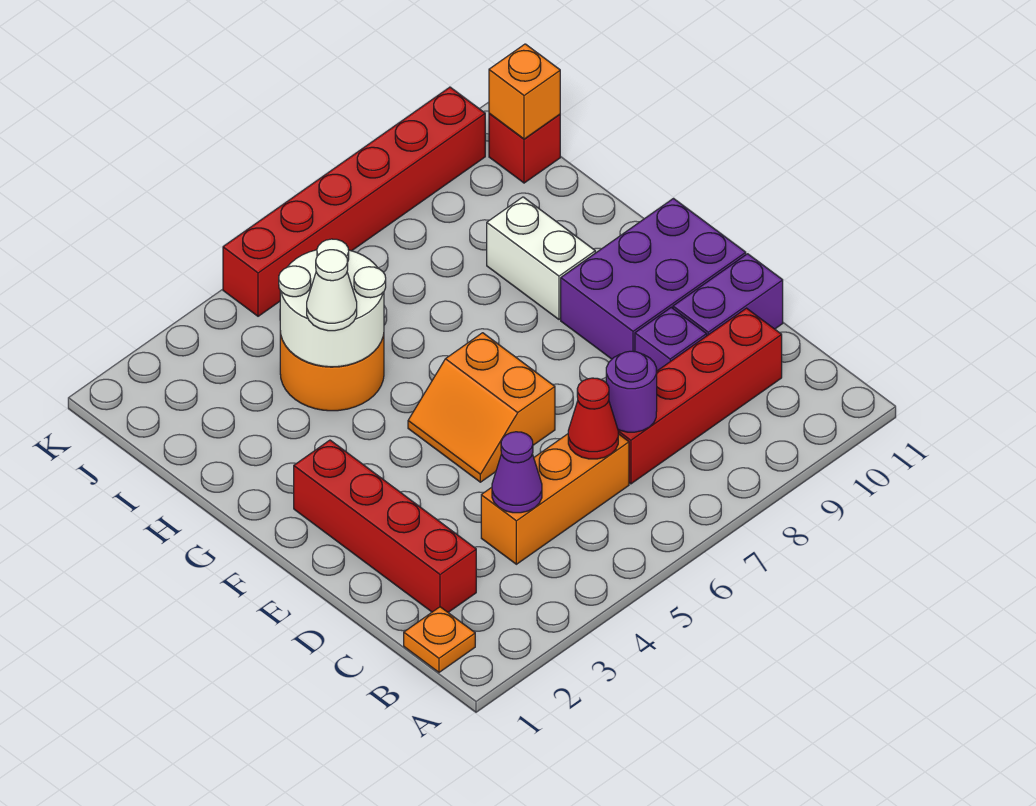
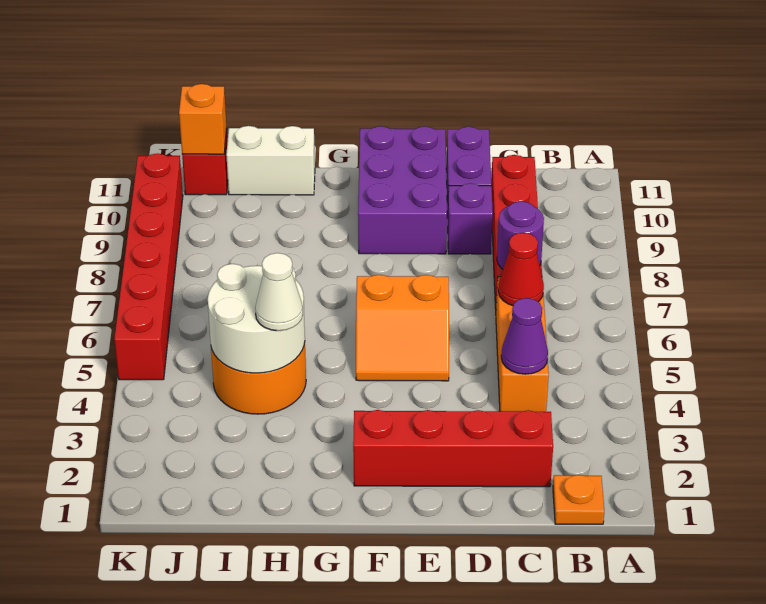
white 1x2 brick [487,197,595,319] -> white 1x2 brick moved to [226,126,315,195]

